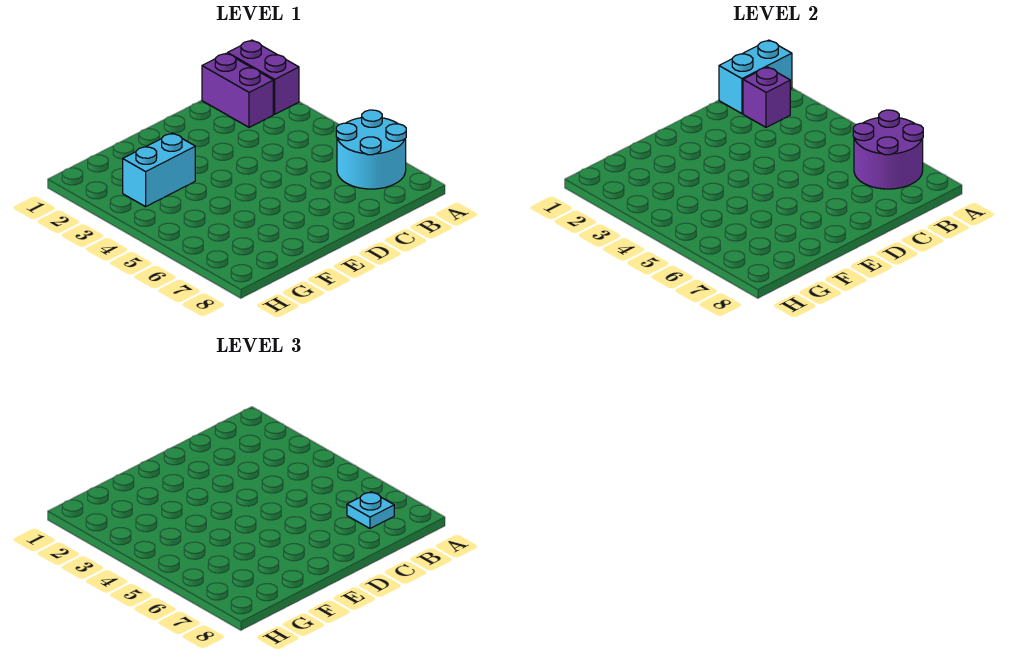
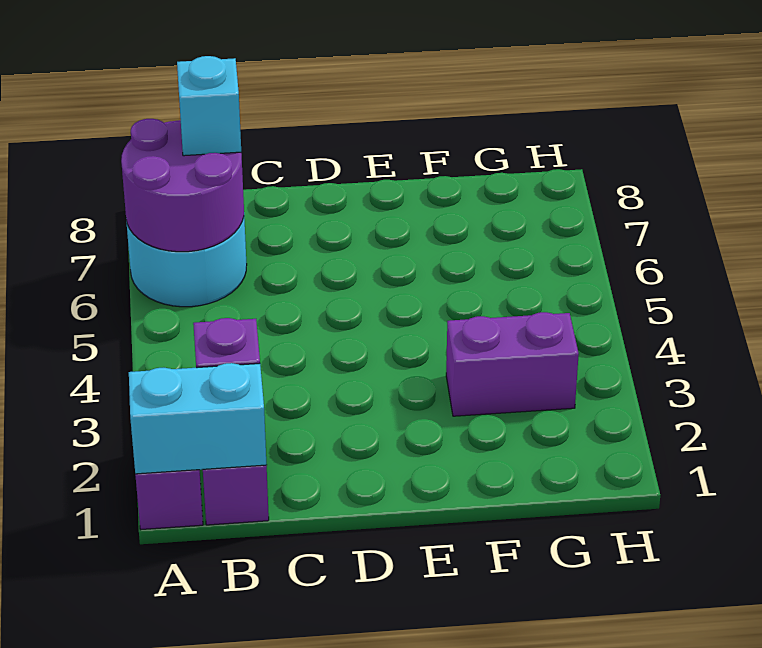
cyan 1x1 plate [347,492,394,528] -> cyan 1x1 brick [177,56,241,156]
cyan 1x2 brick [123,133,195,207] -> purple 1x2 brick [446,312,579,416]

